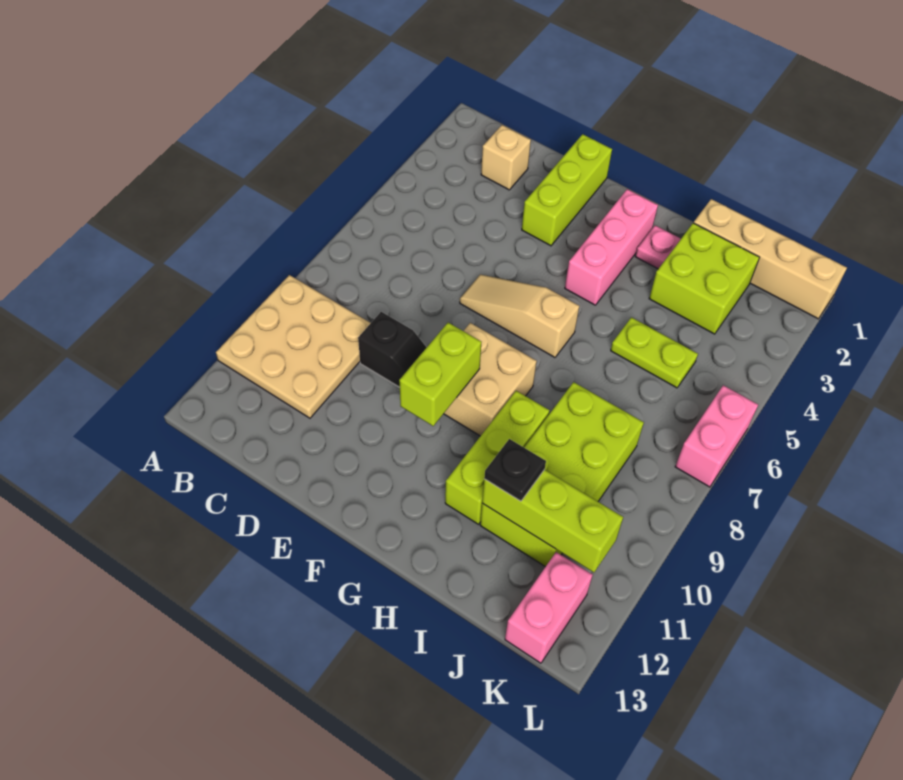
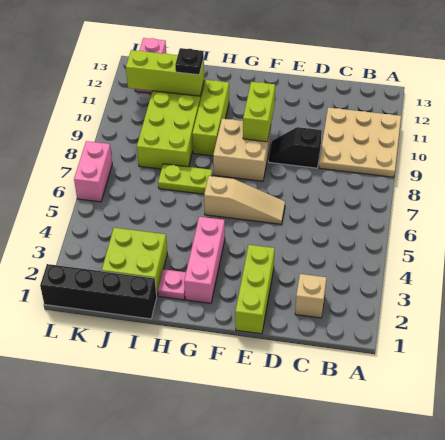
tan 1x4 brick [694,199,847,319] -> black 1x4 brick [40,264,157,319]
lime 1x2 plate [611,317,698,388] -> lime 1x2 plate moved to [158,164,212,194]

